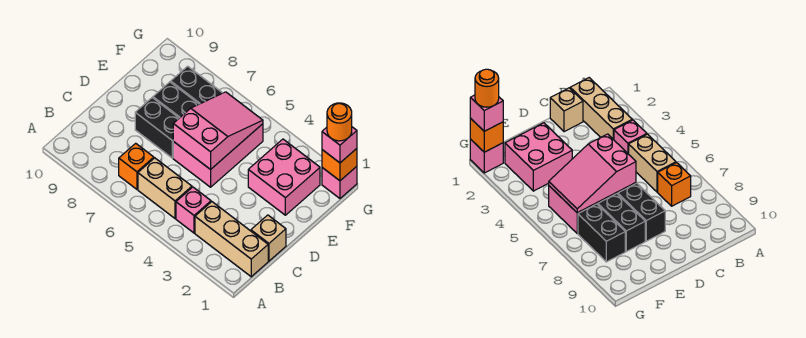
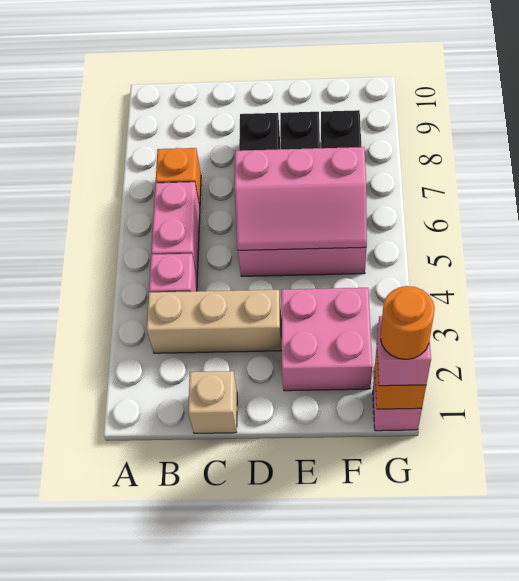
tan 1x3 brick [195,202,268,277] -> tan 1x3 brick turned to [147,290,281,353]
tan 1x2 brick [138,158,192,218] -> pink 1x2 brick [151,182,200,277]
pink 2x3 slope [173,92,263,170] -> pink 2x3 slope turned to [235,147,367,250]

